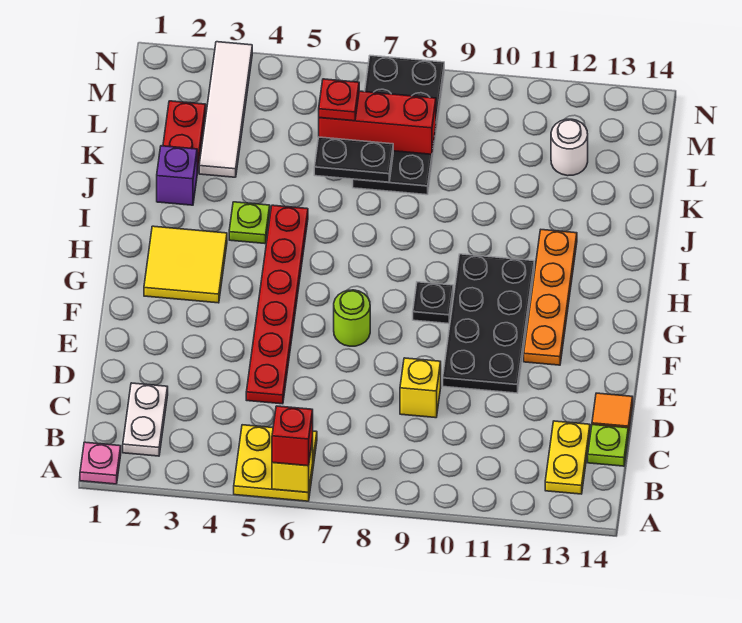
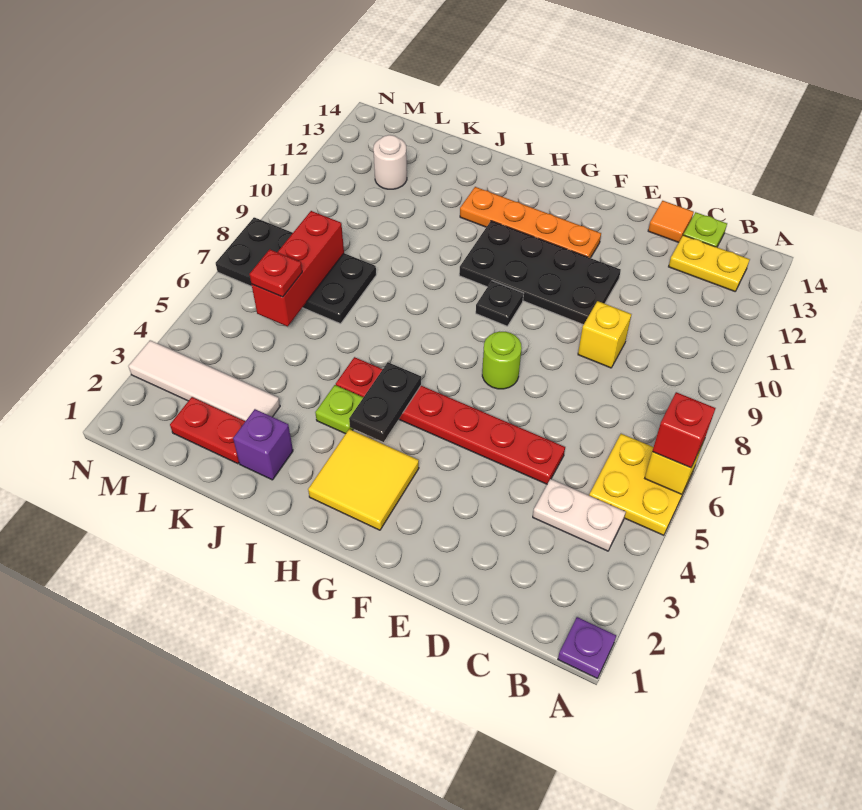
pink 1x1 plate [80,442,121,484] -> purple 1x1 plate [558,617,616,678]
white 1x2 plate [123,383,168,456] -> white 1x2 plate moved to [533,479,626,551]
black 1x2 plate [314,137,393,182] -> black 1x2 plate moved to [349,362,421,442]

